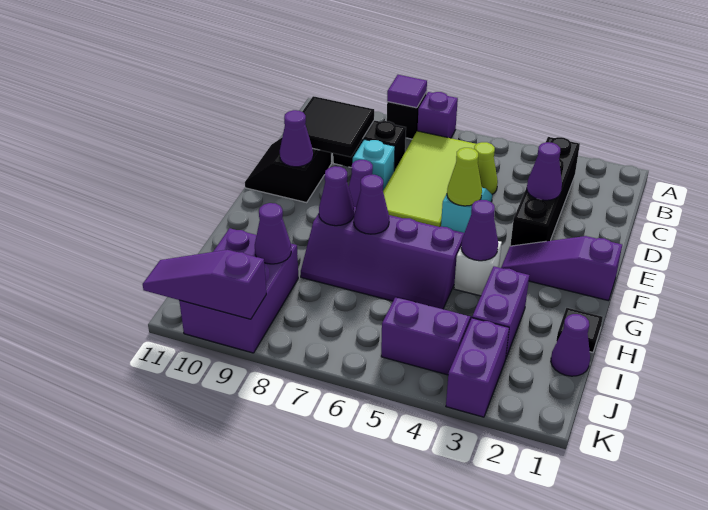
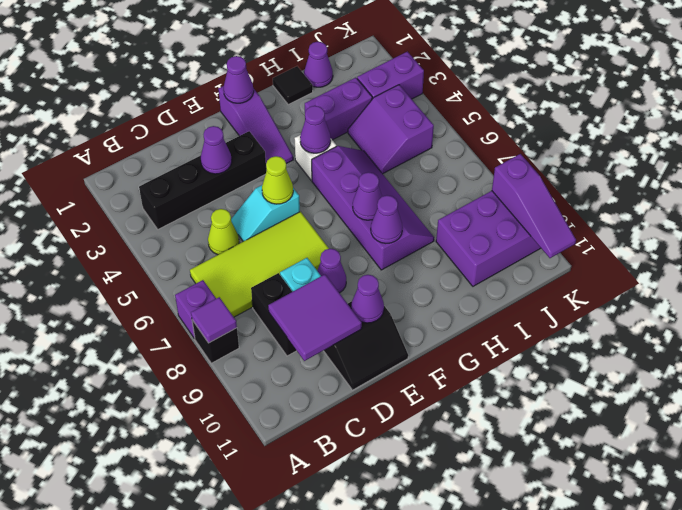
black 2x2 tile [302,96,374,157] -> purple 2x2 tile [268,274,362,361]
purple 1x1 cone [255,203,291,264] -> purple 1x1 cone moved to [224,56,254,103]

